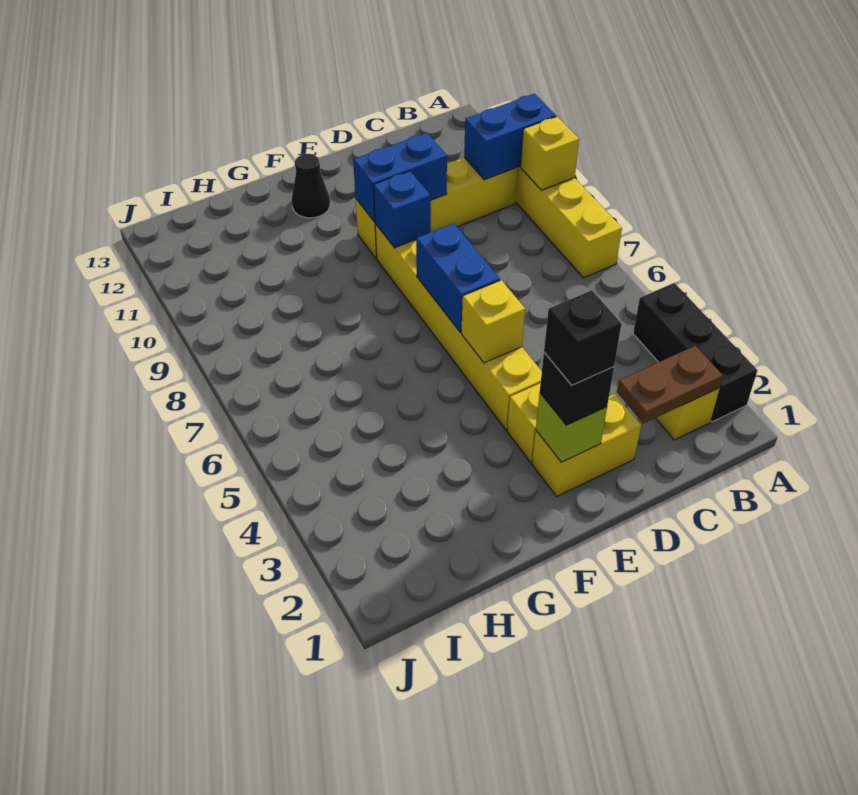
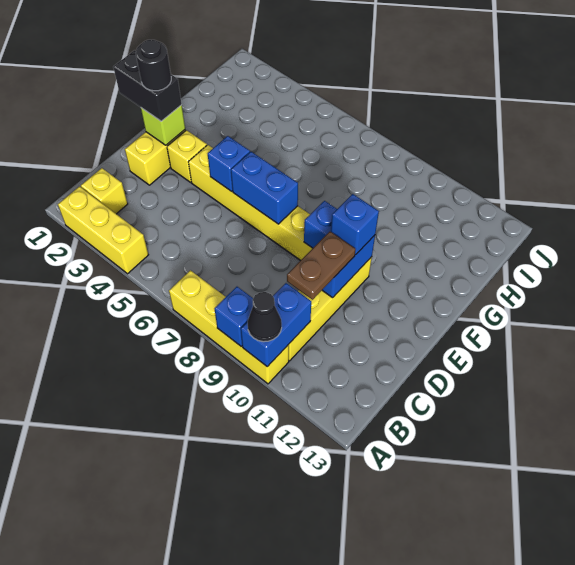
black 1x3 brick [633,283,757,422] -> yellow 1x3 brick [58,187,148,274]
yellow 1x1 brick [520,116,579,190] -> blue 1x1 brick [215,287,253,347]
brown 1x2 plate [617,346,723,423] -> brown 1x2 plate moved to [287,232,355,300]
black 1x1 brick [540,353,614,425] -> black 1x2 brick [113,50,182,121]
black 1x1 brick [544,290,621,385] -> black 1x1 round brick [136,40,171,91]
yellow 1x1 brick [461,280,525,363] -> blue 1x1 brick [208,136,250,191]
none -> blue 1x1 brick [331,194,379,255]
black 1x1 cone [292,154,330,218] -> black 1x1 cone moved to [248,292,282,342]

